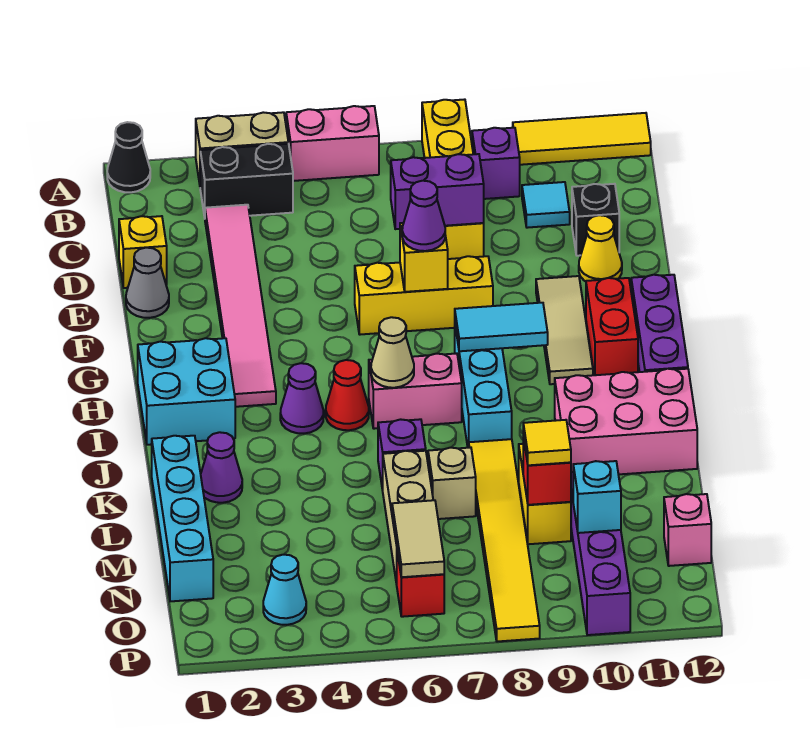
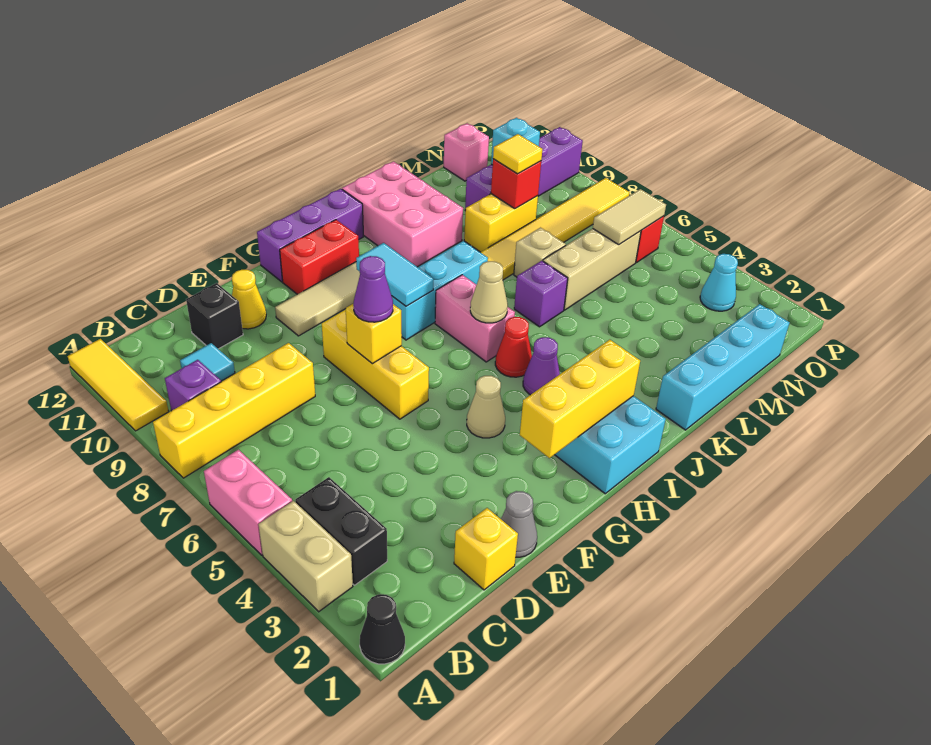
pink 1x6 tile [205,205,276,407] -> none
purple 1x2 brick [391,154,484,229] -> none
none -> yellow 1x3 brick [520,340,640,458]
none -> tan 1x1 cone [467,376,505,438]
purple 1x1 cone [201,432,242,503] -> none

